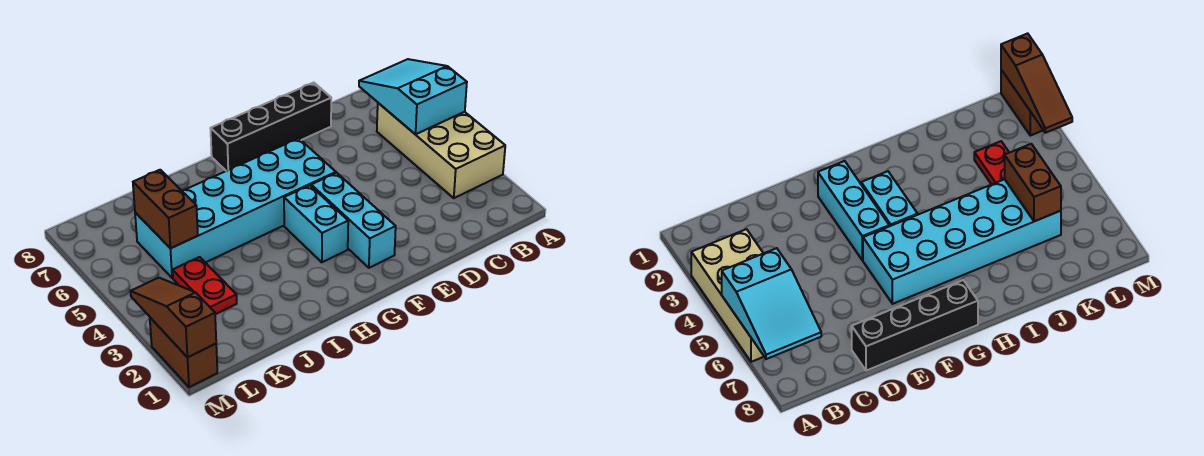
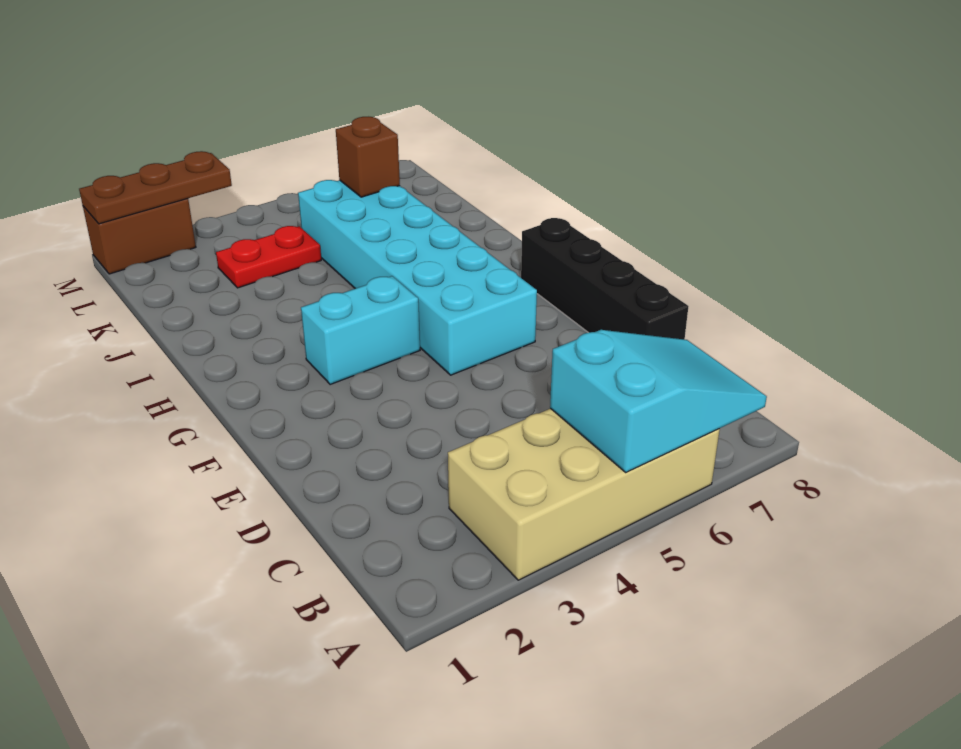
cyan 1x3 brick [311,173,396,268] -> none
brown 1x2 brick [133,170,198,248] -> brown 1x1 brick [336,117,400,197]
brown 1x3 slope [131,278,216,357] -> brown 1x3 plate [79,151,232,224]

